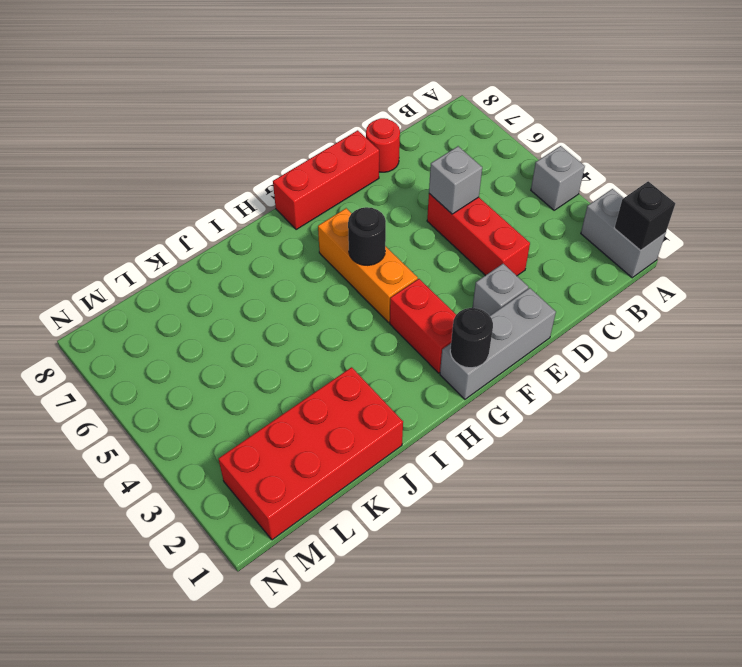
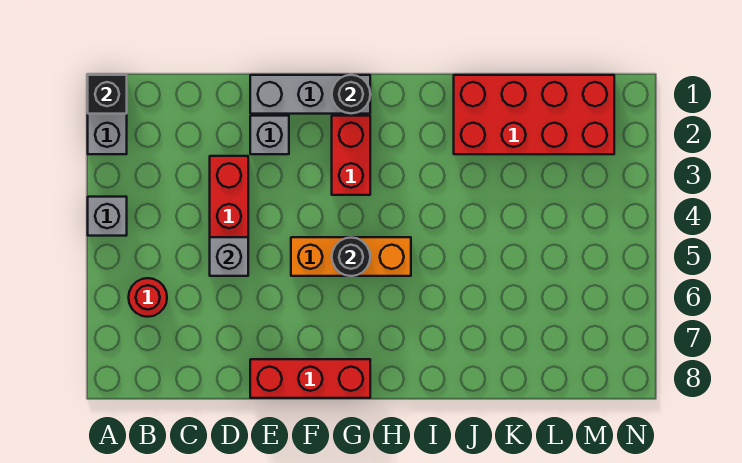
red 1x1 round brick [366,118,400,172] -> red 1x1 round brick moved to [129,278,167,317]
orange 1x3 brick [318,208,418,322] -> orange 1x3 brick turned to [291,237,411,276]

